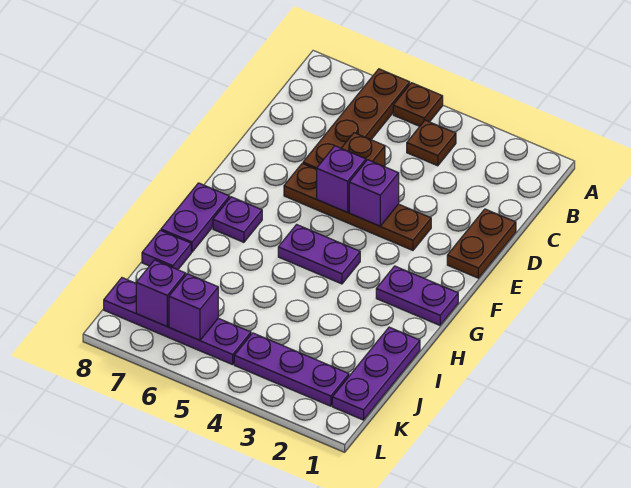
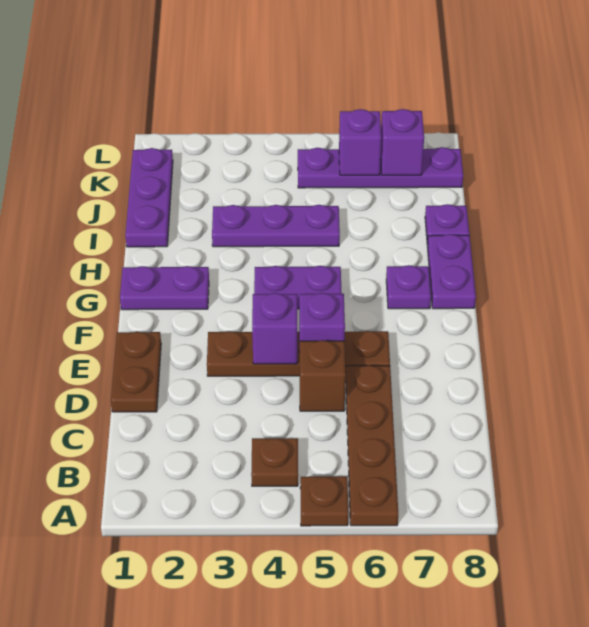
purple 1x3 plate [234,333,349,406] -> purple 1x3 plate moved to [212,205,340,247]

